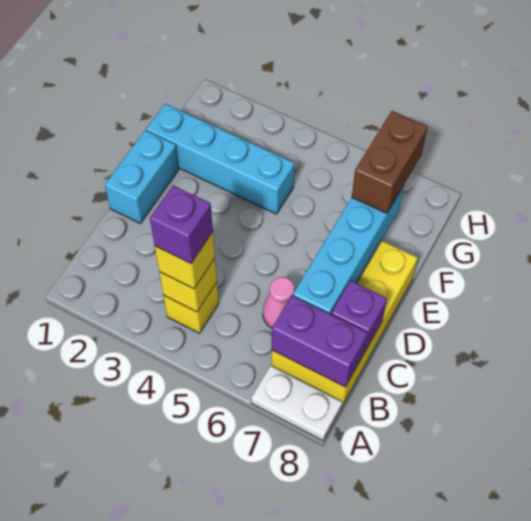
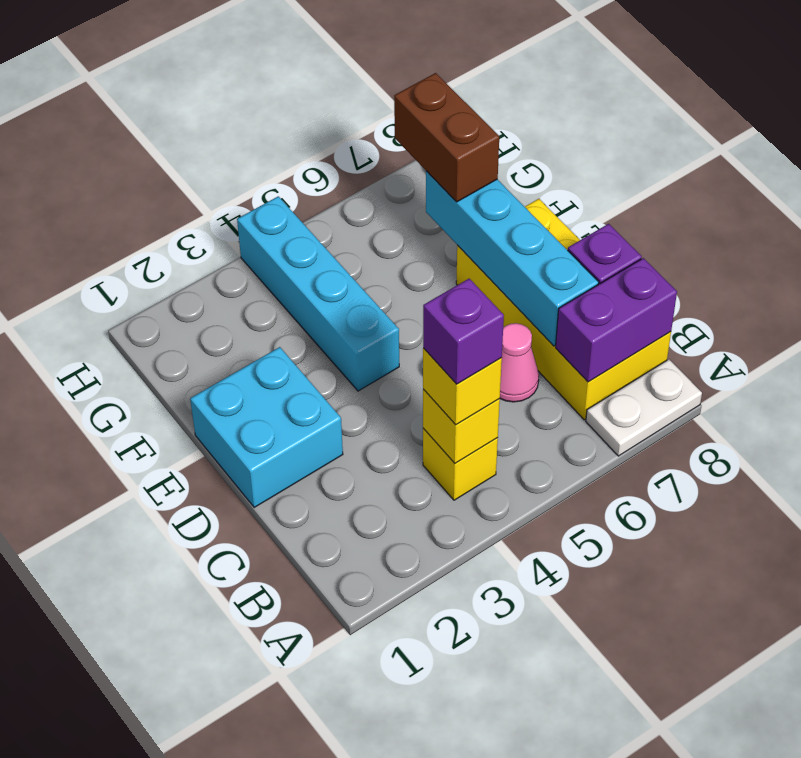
cyan 1x2 brick [105,130,179,223] -> cyan 2x2 brick [190,347,343,507]
cyan 1x4 brick [146,104,295,214] -> cyan 1x4 brick turned to [237,196,399,391]

